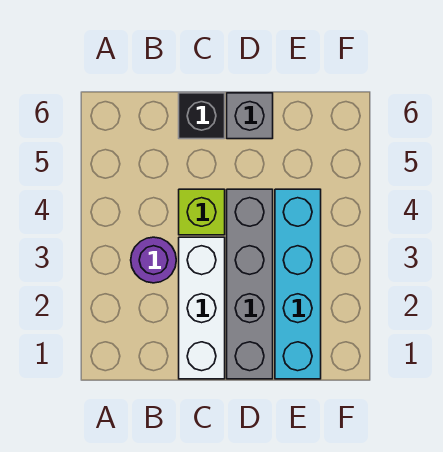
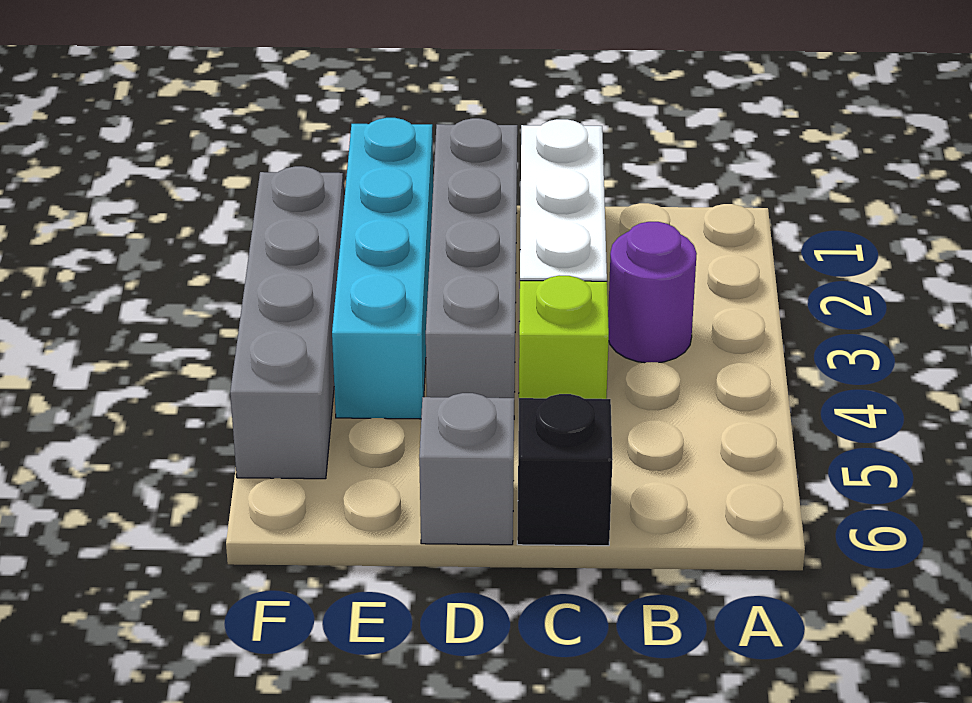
none -> grey 1x4 brick [230,166,344,479]

